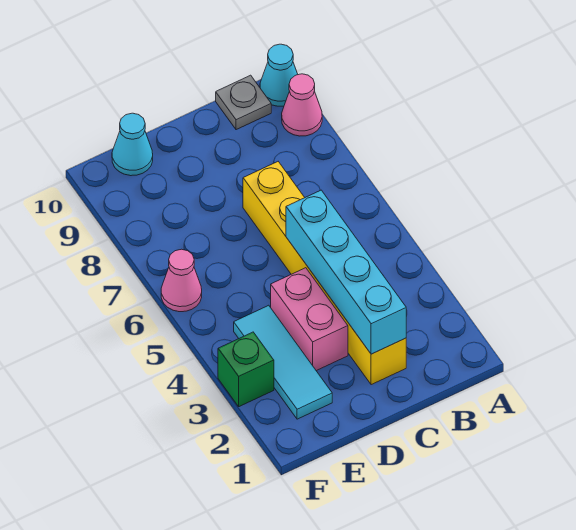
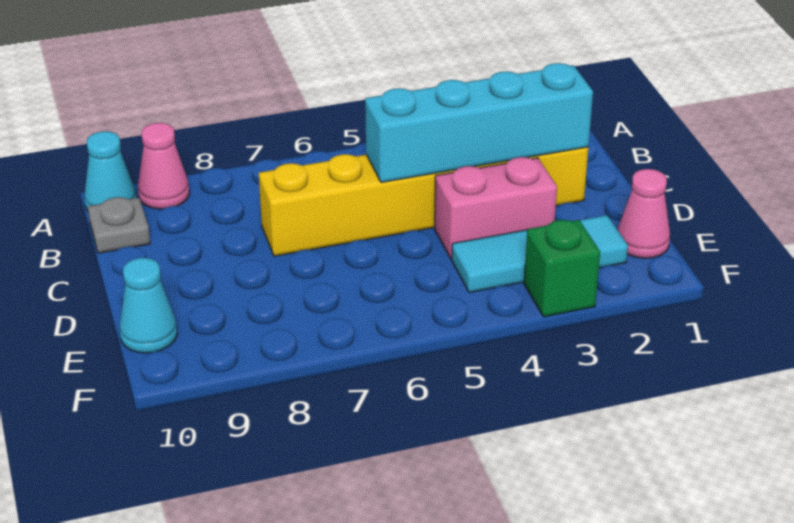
pink 1x1 cone [161,249,202,312] -> pink 1x1 cone moved to [618,169,670,258]

